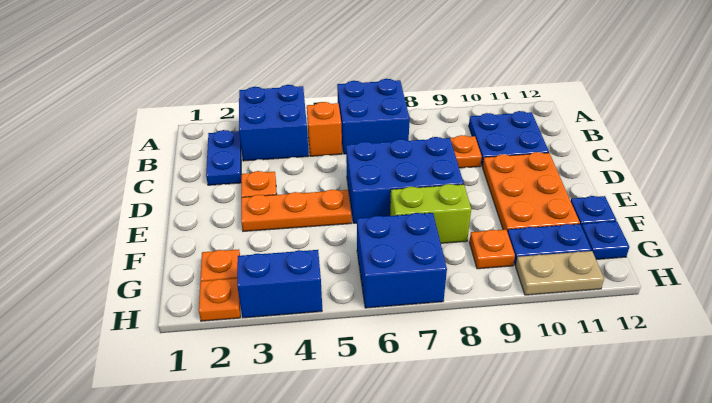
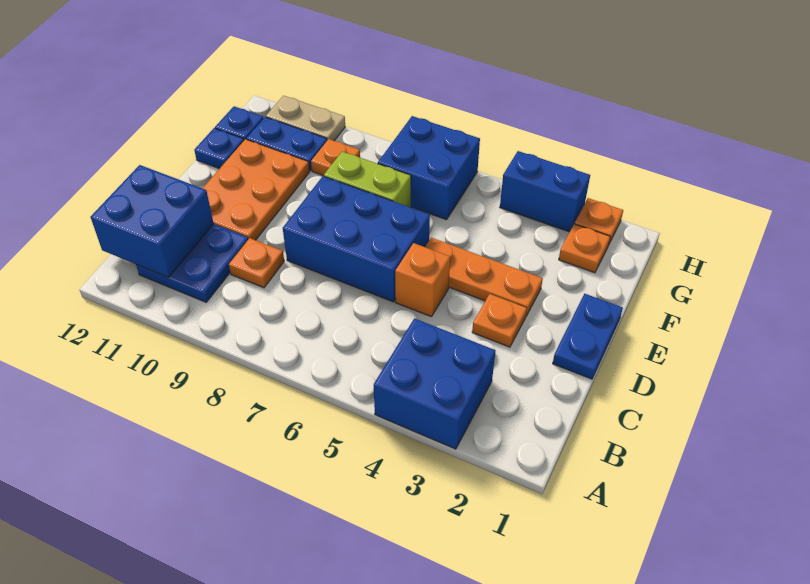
blue 2x2 brick [337,79,410,154] -> blue 2x2 brick moved to [91,165,214,277]
blue 1x2 plate [206,130,241,185] -> blue 1x2 plate moved to [553,294,623,379]
orange 1x1 brick [307,102,342,156] -> orange 1x1 brick moved to [395,243,450,317]

